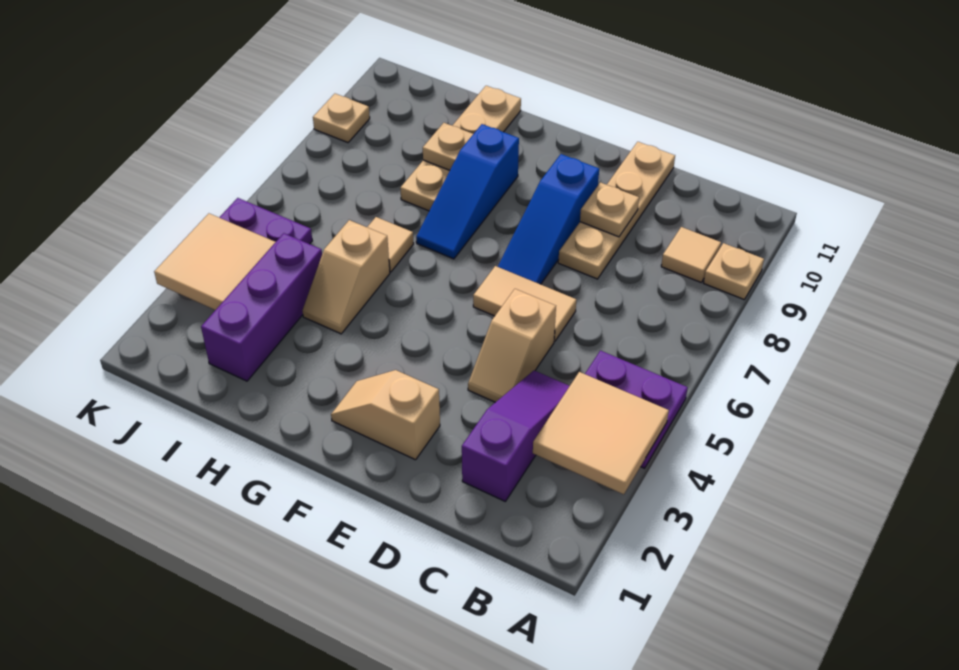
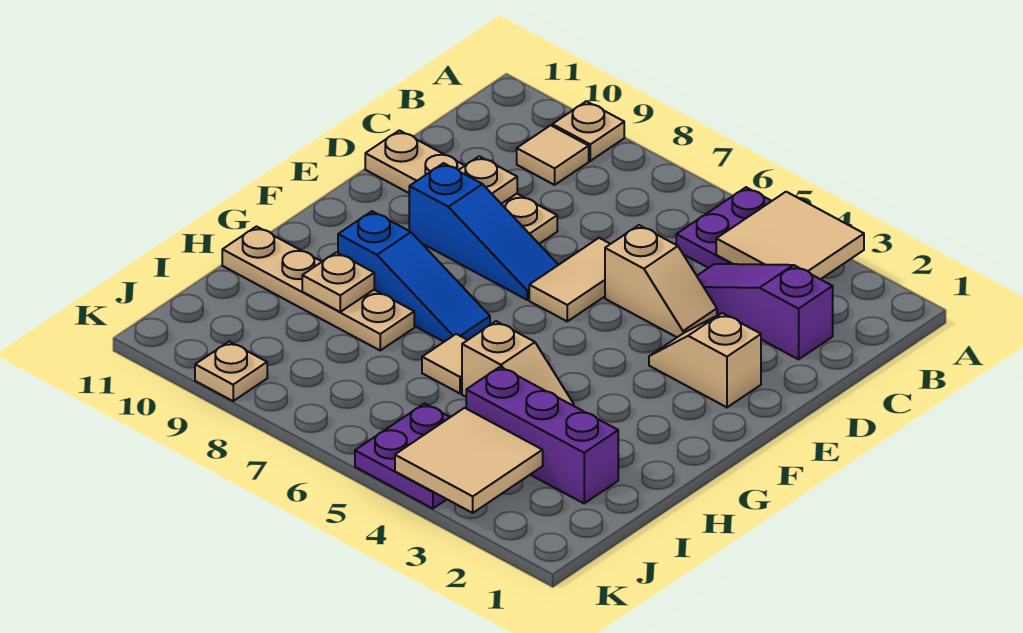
tan 1x2 slope [331,370,440,460] -> tan 1x2 slope turned to [649,313,761,407]

